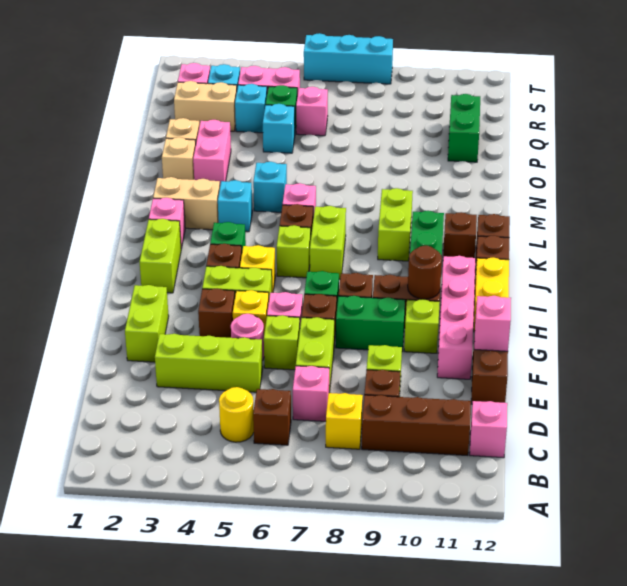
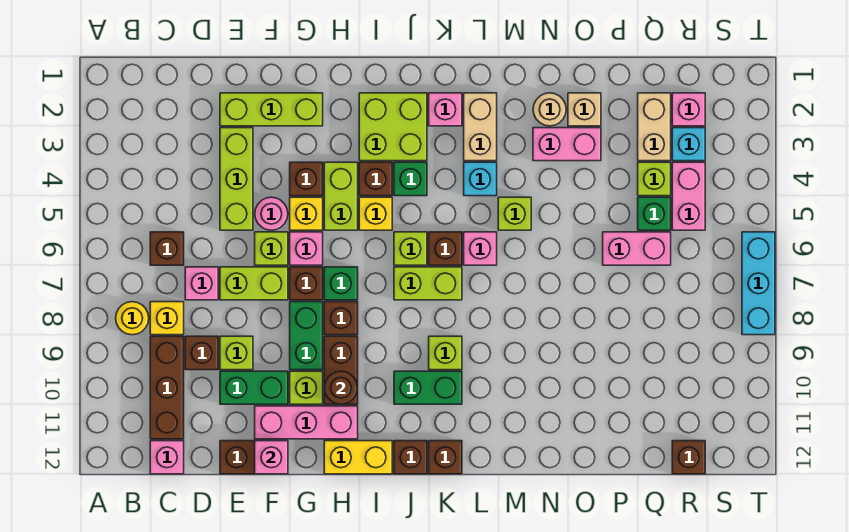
yellow 1x1 round brick [219,387,254,442] -> yellow 1x1 round brick moved to [116,302,149,335]
lime 1x2 brick [125,285,169,362] -> lime 1x3 brick [220,93,323,126]
pink 1x4 brick [437,256,475,379] -> pink 1x3 brick [255,406,358,439]
lime 1x2 brick [140,219,181,293] -> lime 2x2 brick [359,93,427,161]
lime 1x2 brick [378,188,413,261] -> lime 1x1 brick [429,336,462,370]
brown 1x1 brick [443,212,477,258] -> brown 1x1 brick moved to [672,441,705,474]
cyan 1x1 brick [253,162,287,212] -> lime 1x1 brick [498,197,531,230]
tan 1x1 brick [162,137,196,180] -> tan 1x1 round brick [533,93,566,126]
cyan 1x1 brick [263,104,295,153] -> none
green 1x2 brick [448,94,480,162] -> green 1x2 brick moved to [220,371,288,404]
cyan 1x1 brick [235,84,267,133] -> lime 1x1 brick [638,162,671,196]
pink 1x1 brick [296,87,328,136] -> pink 1x2 brick [603,232,671,265]

